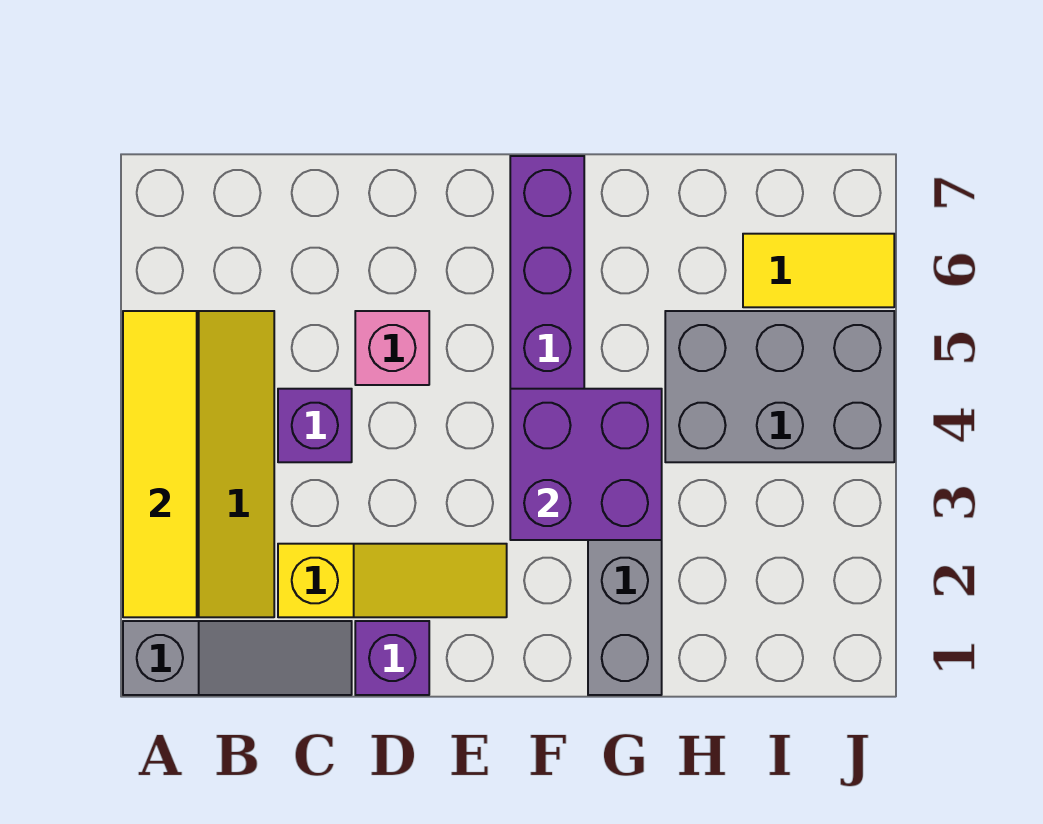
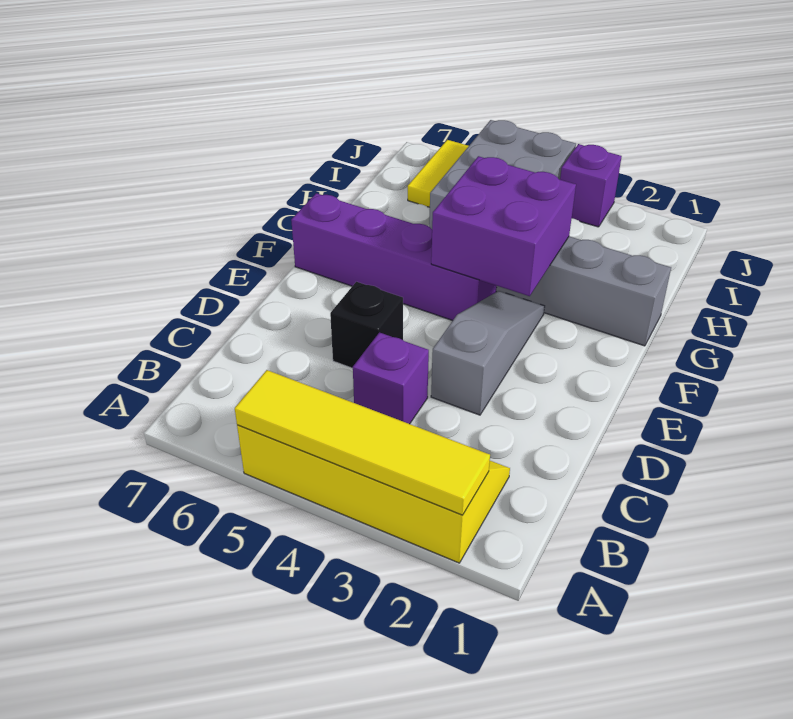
grey 1x3 slope [123,621,352,695] -> grey 1x3 slope moved to [431,291,545,415]
yellow 1x3 slope [278,544,507,617] -> none
purple 1x1 brick [355,621,429,695] -> purple 1x1 brick moved to [560,144,622,227]
pink 1x1 brick [355,311,429,385] -> black 1x1 brick [330,282,403,368]

